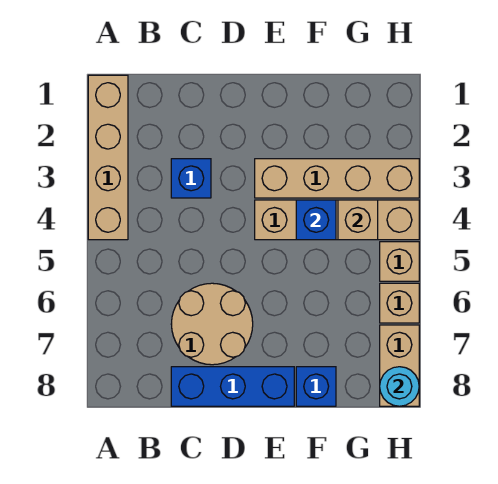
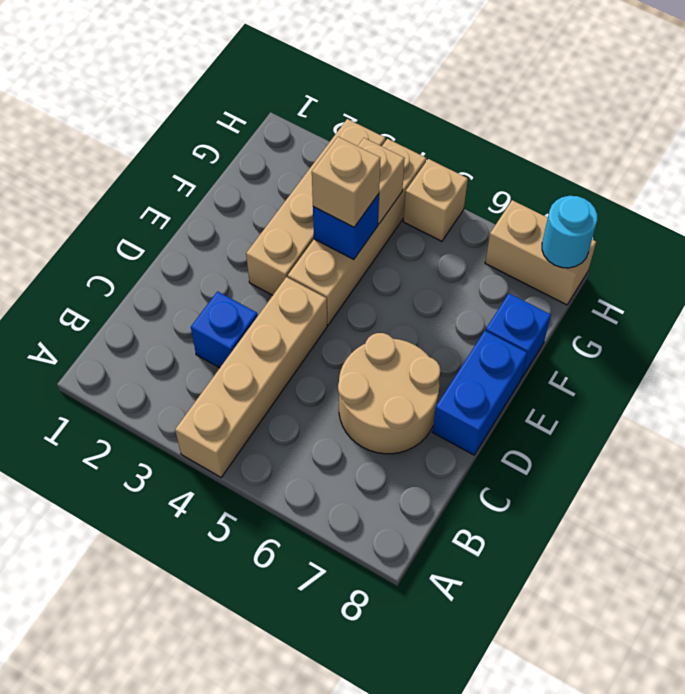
tan 1x4 brick [88,75,128,240] -> tan 1x4 brick turned to [175,277,327,477]
blue 1x3 brick [171,367,294,406] -> blue 1x2 brick [433,331,527,455]
tan 1x1 brick [380,283,419,323] -> tan 1x1 brick moved to [312,137,380,227]

